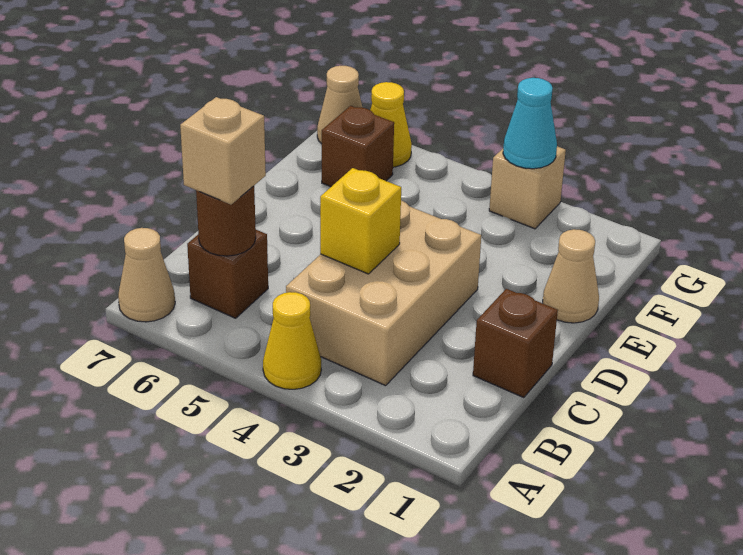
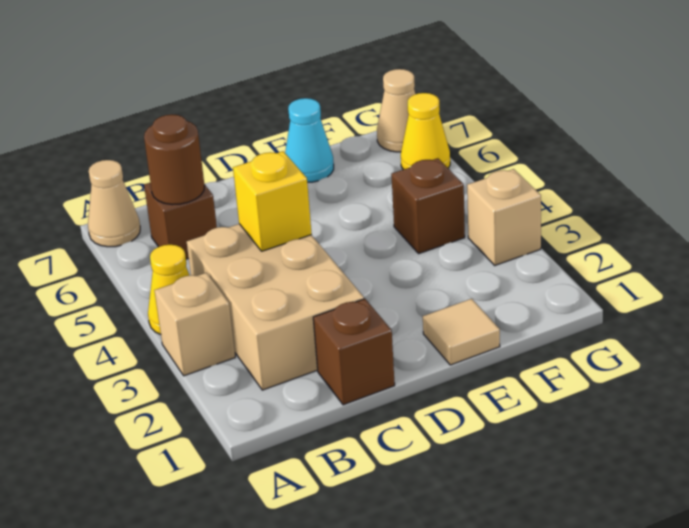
tan 2x3 brick [286,200,481,386] -> tan 2x3 brick turned to [187,224,364,390]
tan 1x1 brick [180,97,266,205] -> tan 1x1 brick moved to [155,273,235,376]
tan 1x1 cone [543,229,599,323] -> tan 1x1 tile [423,299,500,365]
brown 1x1 brick [322,106,394,187] -> brown 1x1 brick moved to [391,158,465,253]
cyan 1x1 cone [503,78,557,169] -> cyan 1x1 cone moved to [285,98,334,182]

